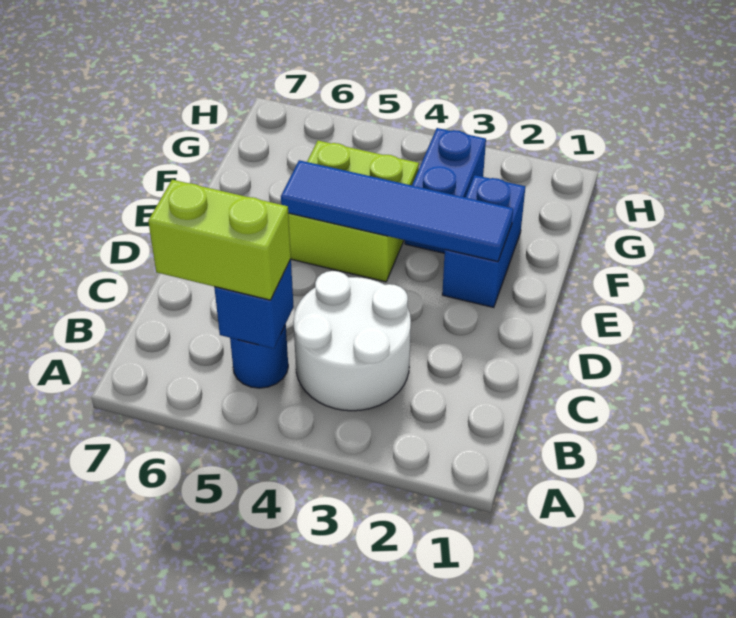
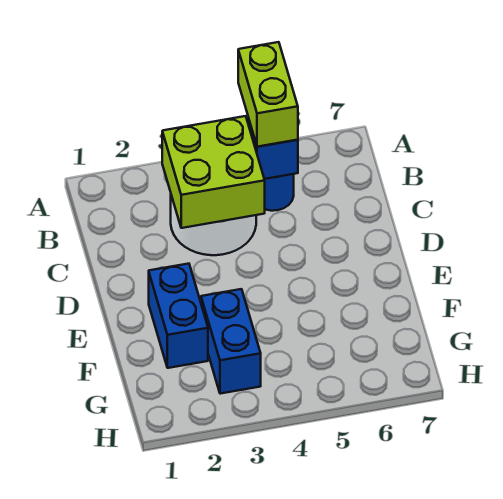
lime 1x2 brick [148,180,291,300] -> lime 1x2 brick turned to [238,42,298,147]
blue 1x4 tile [281,160,513,262] -> none
lime 2x2 brick [288,141,419,282] -> lime 2x2 brick moved to [162,116,265,228]

